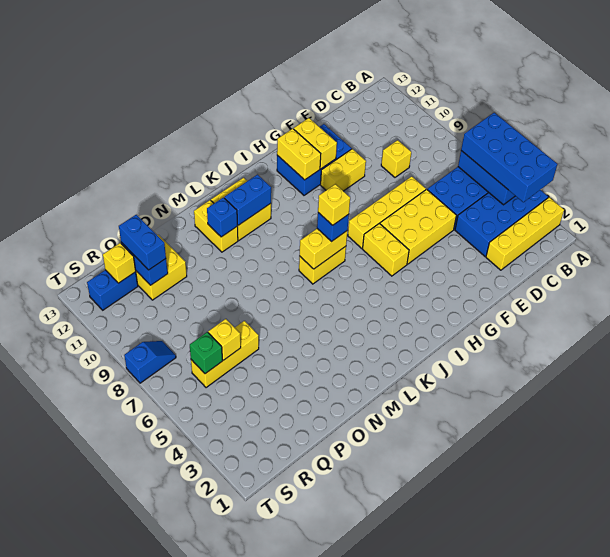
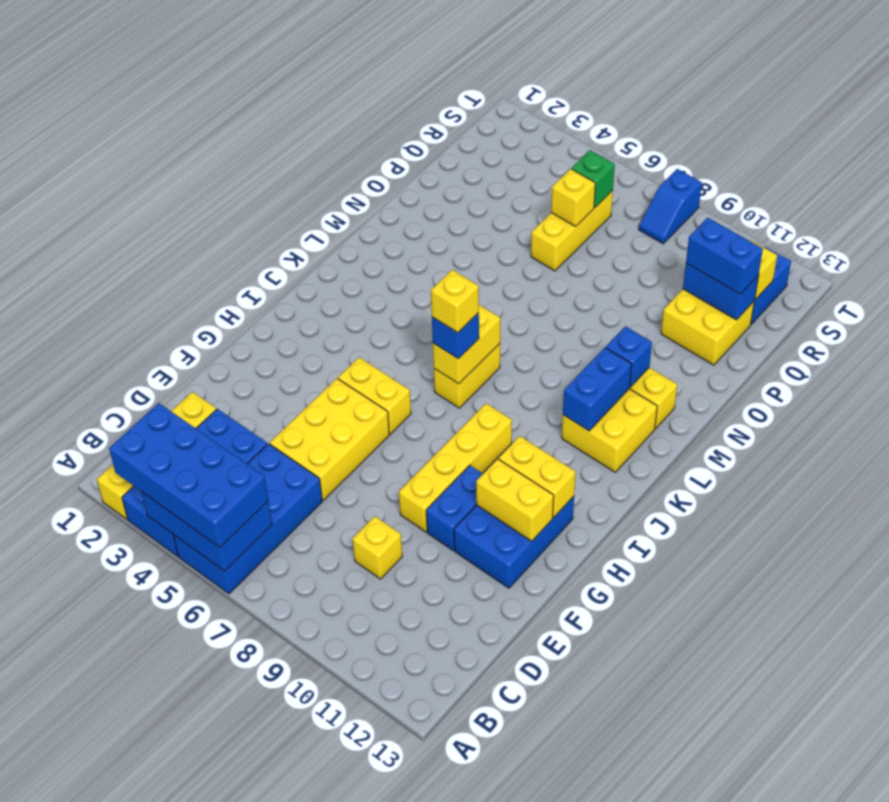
yellow 1x4 brick [348,176,426,248] -> yellow 1x4 brick moved to [399,403,512,532]
yellow 1x2 brick [321,149,366,191] -> blue 1x2 brick [426,465,483,550]

